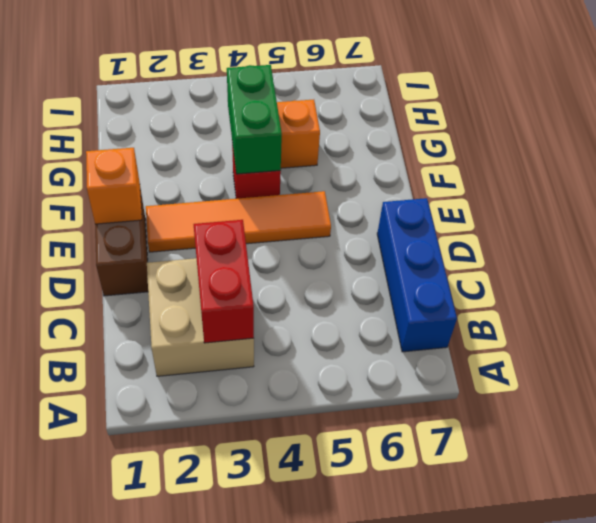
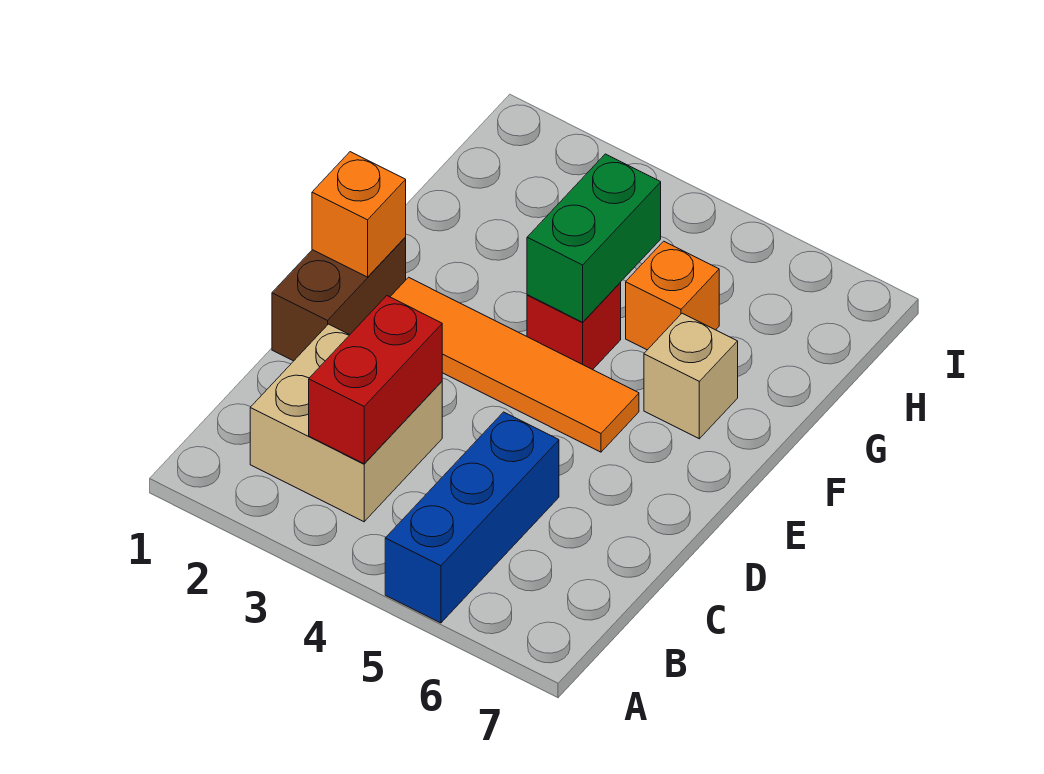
blue 1x3 brick [377,198,457,352] -> blue 1x3 brick moved to [385,412,559,623]
none -> tan 1x1 brick [644,313,738,439]

